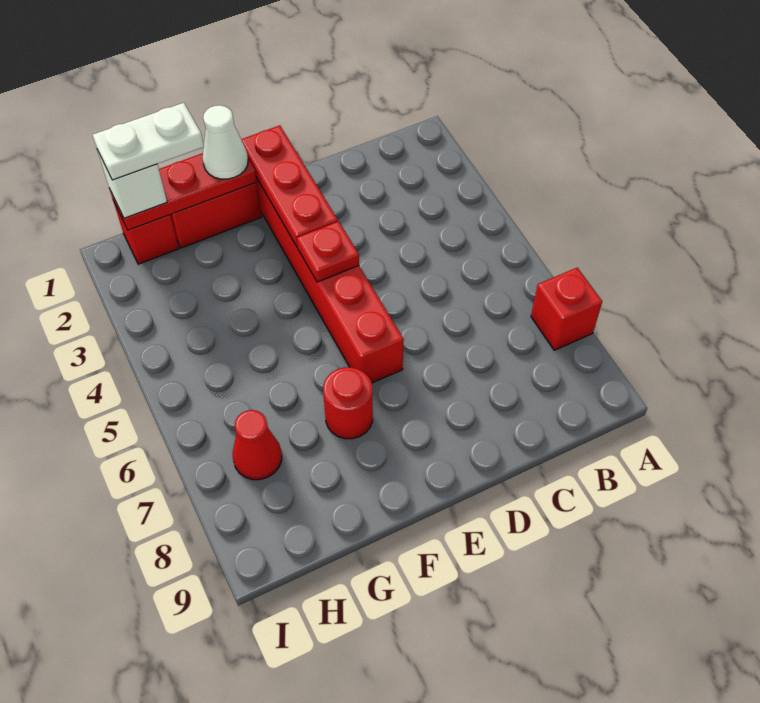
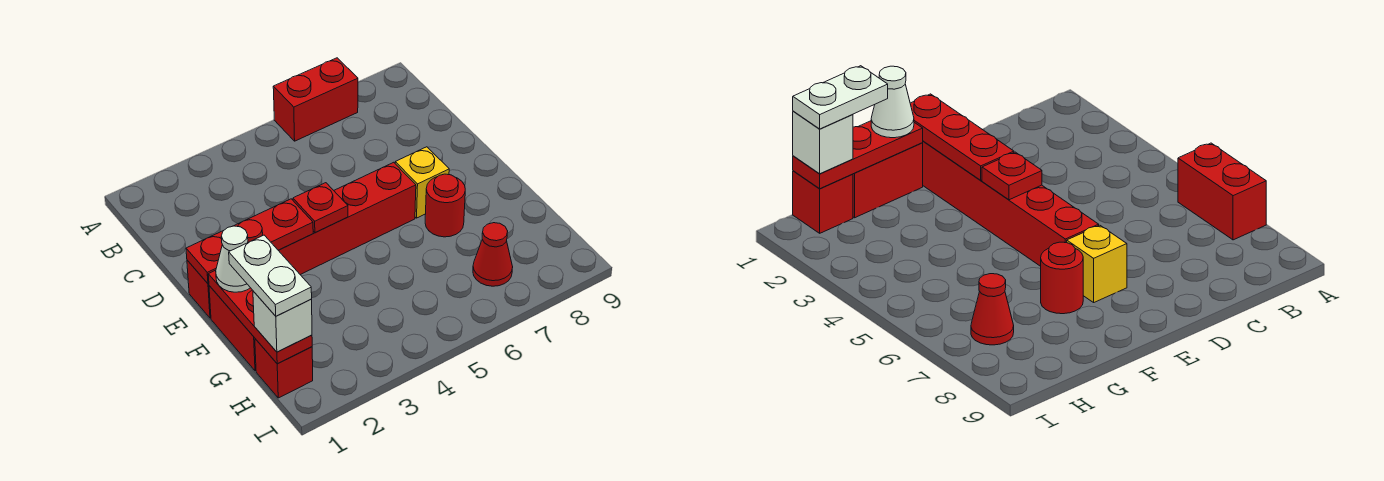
red 1x1 brick [531,268,602,350] -> red 1x2 brick [273,58,358,141]
none -> yellow 1x1 brick [395,147,449,218]

